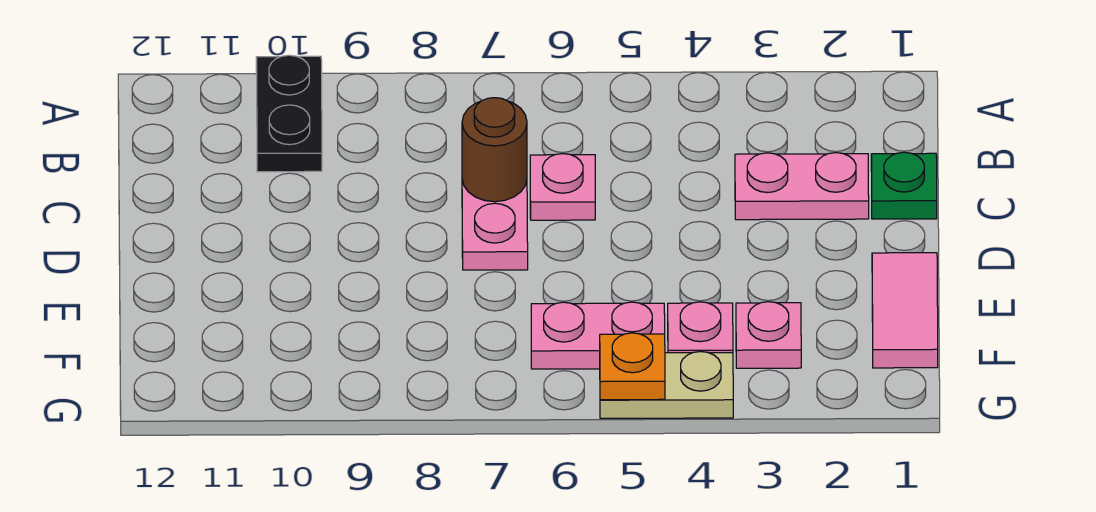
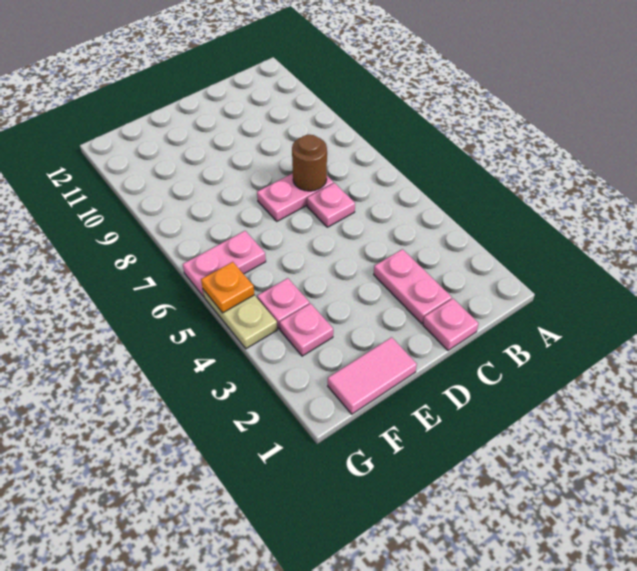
black 1x2 plate [256,55,322,172] -> none
green 1x1 plate [871,152,937,219] -> pink 1x1 plate [423,299,479,350]
pink 1x2 plate [531,302,665,369] -> pink 1x2 plate turned to [183,231,266,296]

